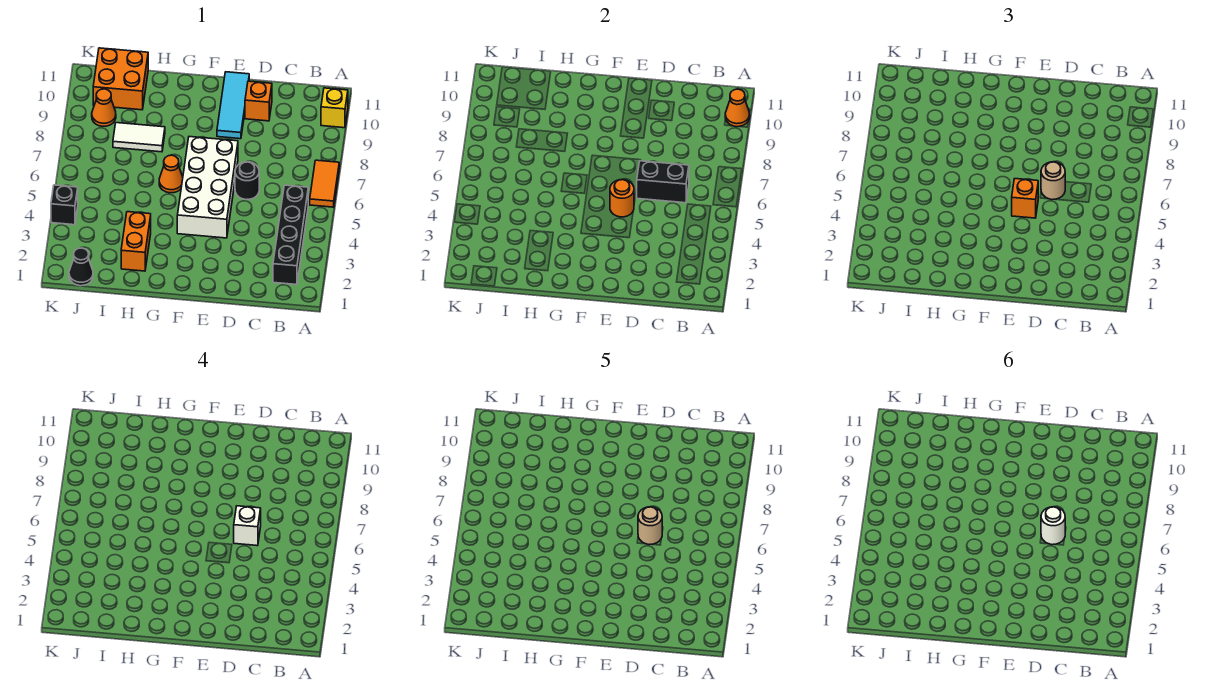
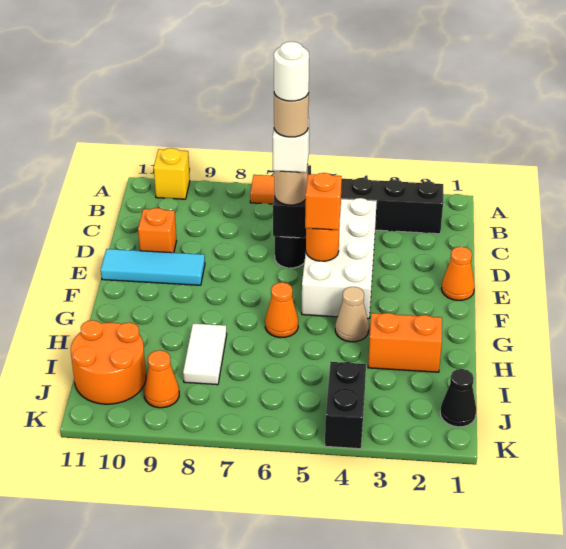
orange 1x1 cone [725,89,750,127] -> orange 1x1 cone moved to [441,247,475,300]
white 2x4 brick [177,137,238,238] -> white 2x4 brick turned to [302,198,377,319]
none -> tan 1x1 cone [335,287,369,342]
orange 2x2 brick [93,48,148,110] -> orange 2x2 round brick [71,320,146,404]
black 1x1 brick [51,185,78,225] -> black 1x2 brick [325,362,366,449]

